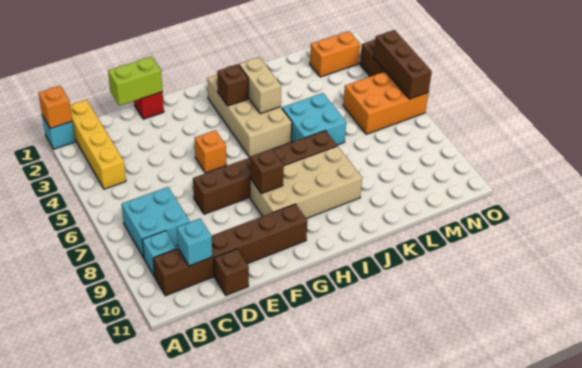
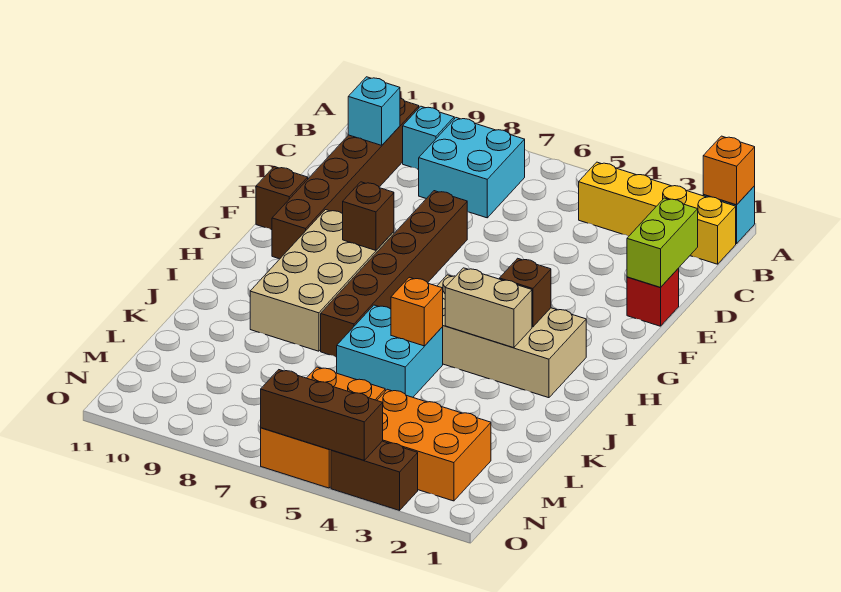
brown 1x1 brick [214,249,249,295] -> brown 1x1 brick moved to [256,167,308,230]
orange 1x1 brick [195,130,226,173] -> orange 1x1 brick moved to [391,277,443,346]
orange 1x2 brick [310,31,360,77] -> orange 2x3 brick [377,389,491,501]

